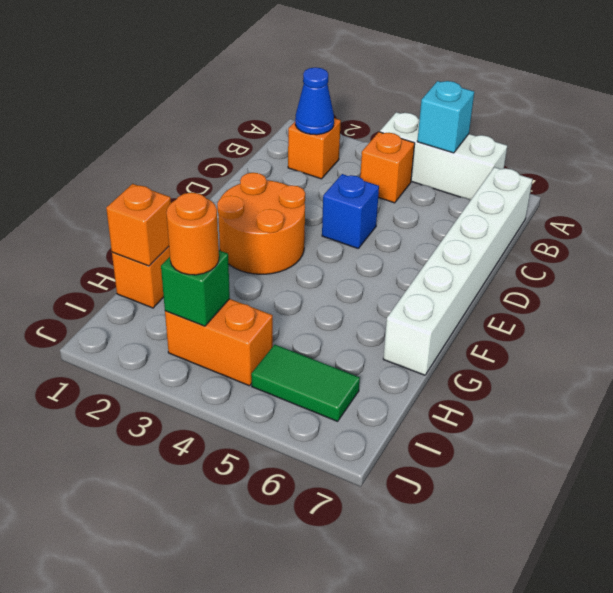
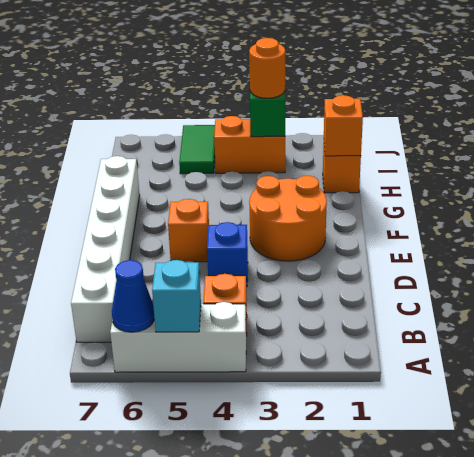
orange 1x1 brick [288,118,341,179] -> orange 1x1 brick moved to [168,199,209,262]
blue 1x1 cone [295,67,334,135] -> blue 1x1 cone moved to [112,260,155,332]
green 1x2 tile [251,345,360,421] -> green 1x2 tile turned to [179,125,215,174]

